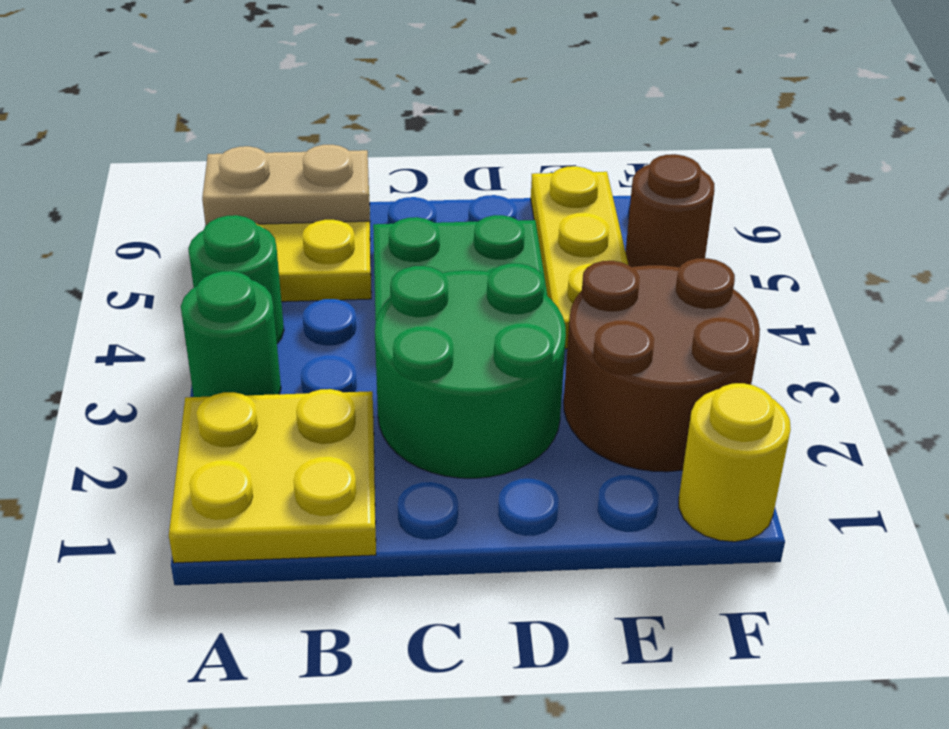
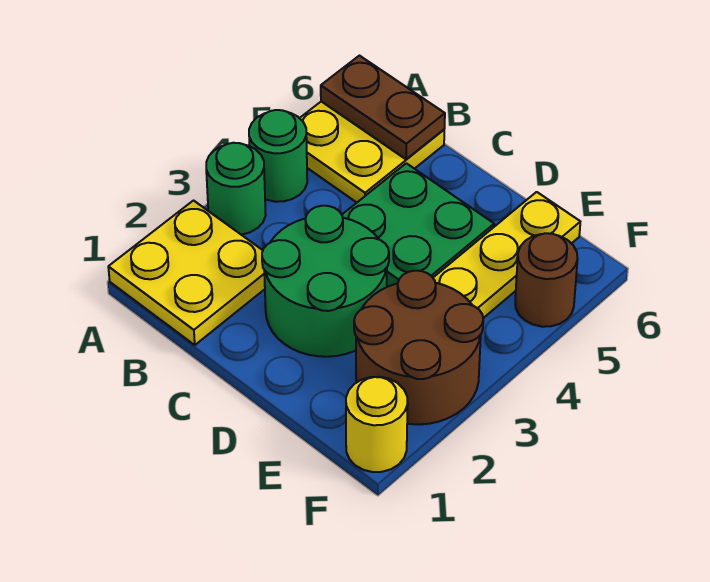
tan 1x2 plate [202,145,369,225] -> brown 1x2 plate [321,56,445,159]

